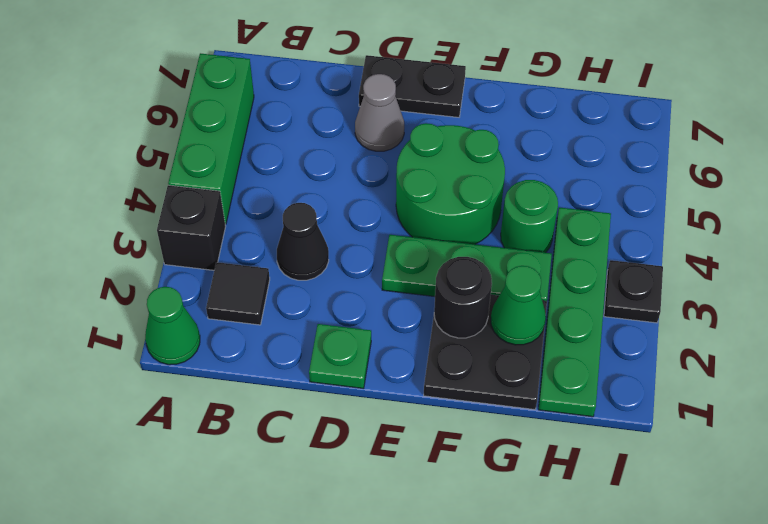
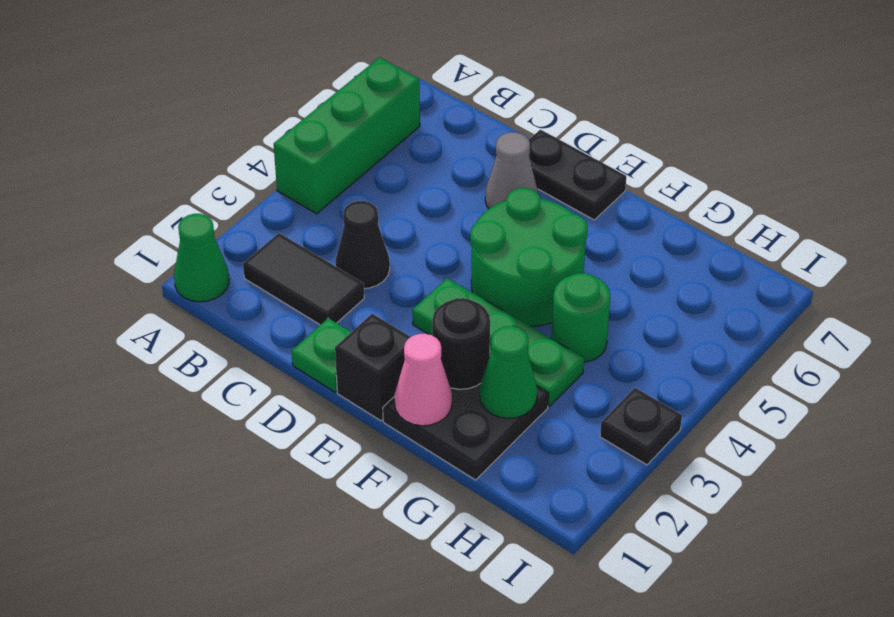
black 1x1 brick [157,185,226,270] -> black 1x1 brick moved to [335,314,410,421]
black 1x1 tile [206,262,270,325] -> black 1x2 tile [243,233,364,325]
none -> pink 1x1 cone [394,334,452,426]
green 1x4 plate [538,207,611,417] -> none

